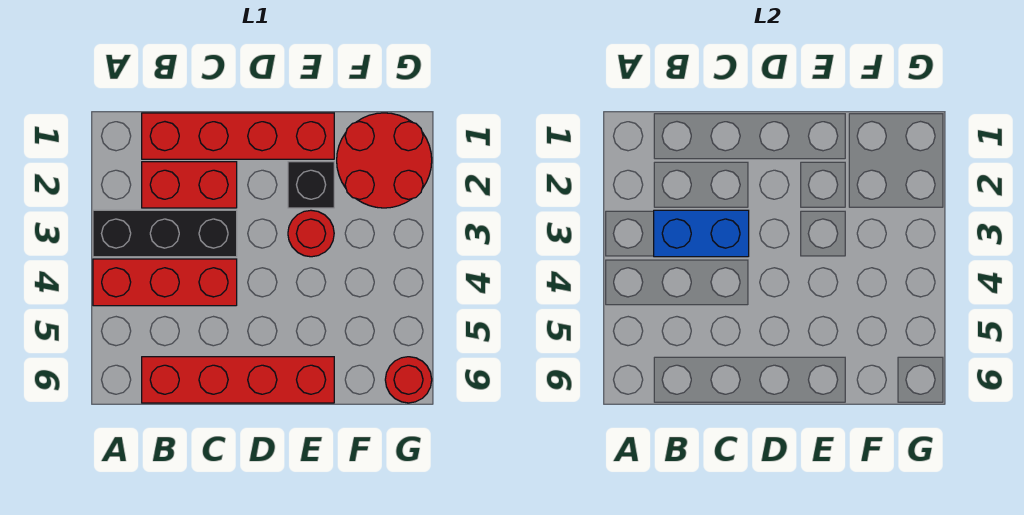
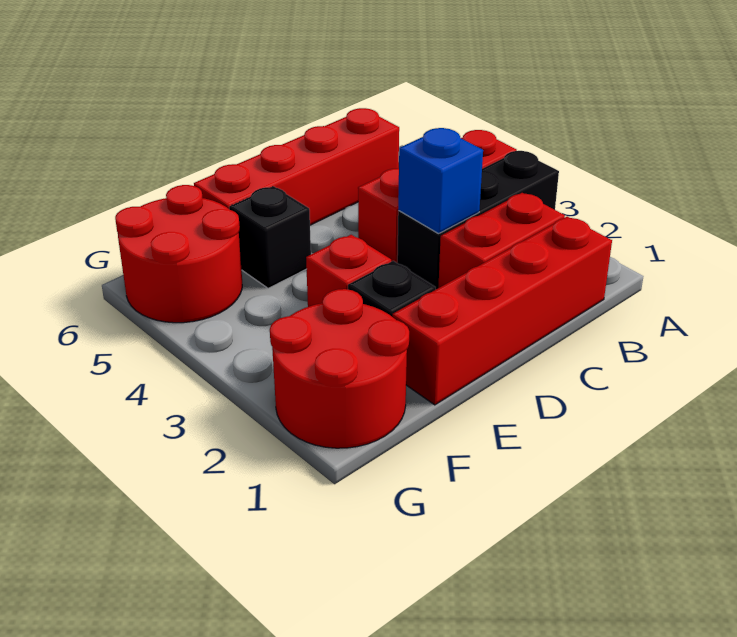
blue 1x2 brick [654,210,749,257] -> blue 1x1 brick [398,128,483,234]
red 1x1 round brick [288,210,334,257] -> red 1x1 brick [306,235,391,307]
none -> black 1x1 brick [229,186,311,288]
red 1x1 round brick [385,357,432,403] -> red 2x2 round brick [115,185,242,323]

